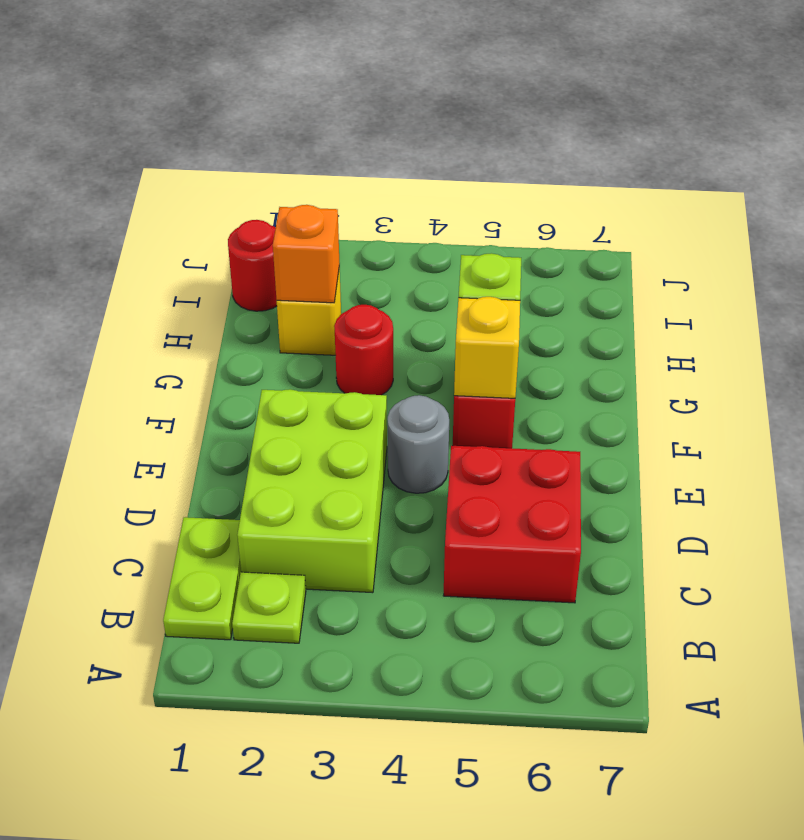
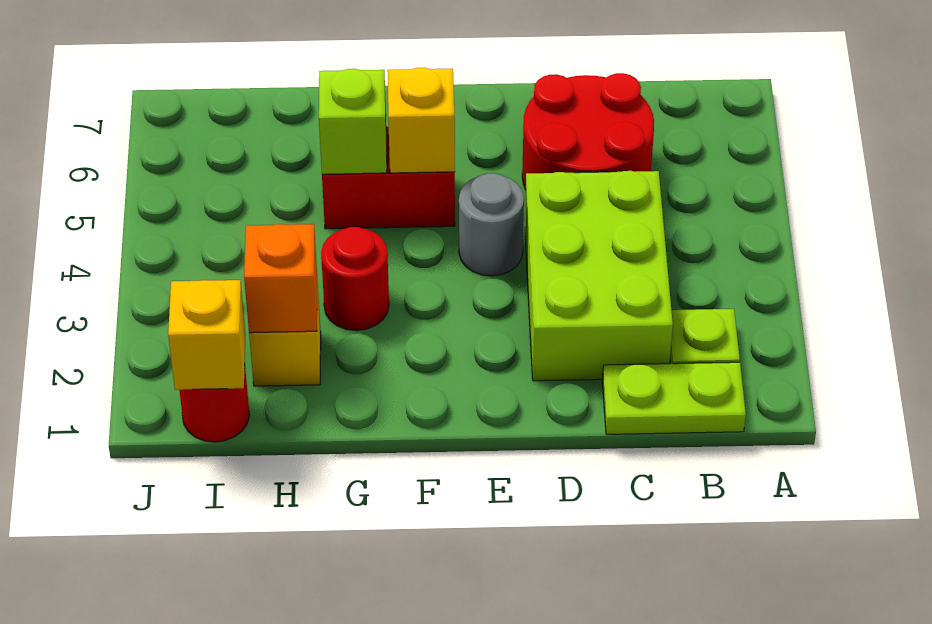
lime 2x3 brick [237,389,387,593] -> lime 2x3 brick turned to [525,171,673,381]
red 2x2 brick [443,446,581,603] -> red 2x2 round brick [522,73,654,190]
none -> yellow 1x1 brick [168,280,246,390]

